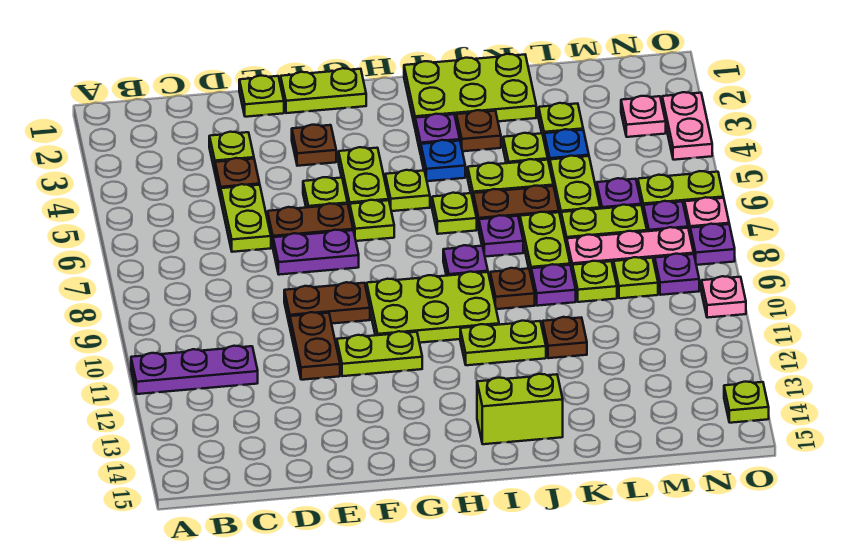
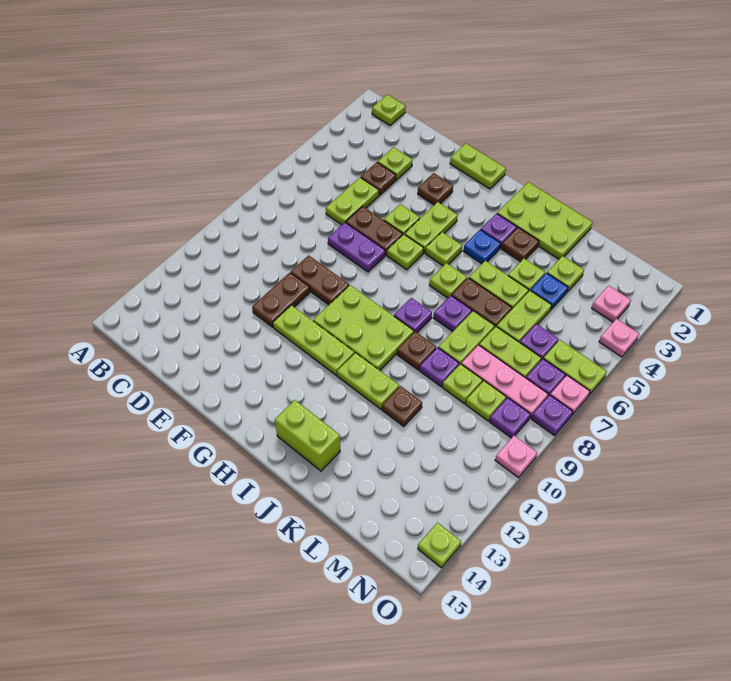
purple 1x3 plate [131,346,258,394] -> none
lime 1x1 plate [239,76,284,117] -> lime 1x1 plate moved to [372,94,406,125]
lime 1x2 plate [337,331,422,376] -> lime 1x3 plate [273,305,354,375]
pink 1x2 plate [662,92,712,160] -> pink 1x1 plate [599,319,639,357]

